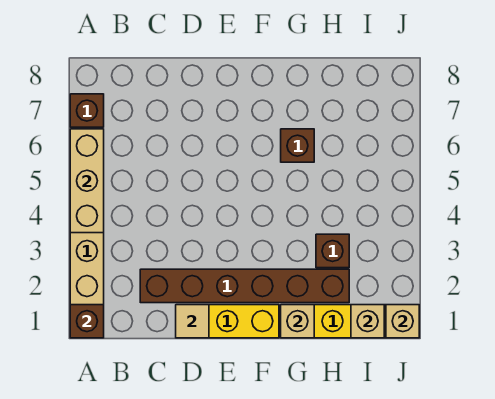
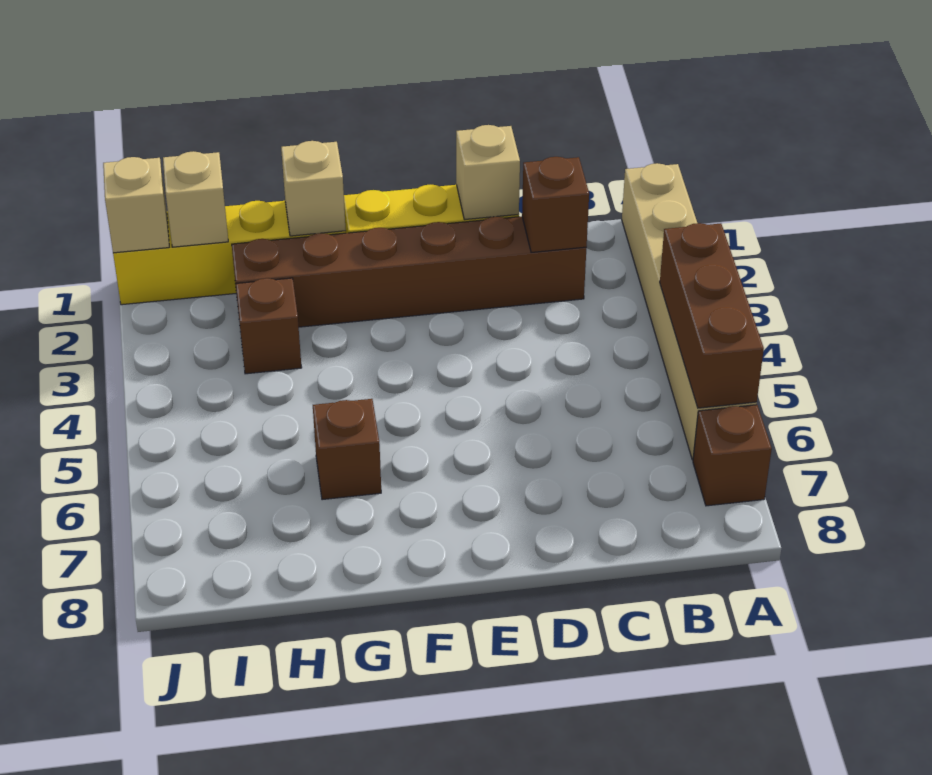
brown 1x1 brick [70,305,104,338] -> brown 1x1 brick moved to [522,157,589,252]
tan 1x3 brick [70,129,104,233] -> brown 1x3 brick [660,223,764,408]
tan 1x1 tile [176,305,209,338] -> tan 1x1 brick [456,125,520,220]

